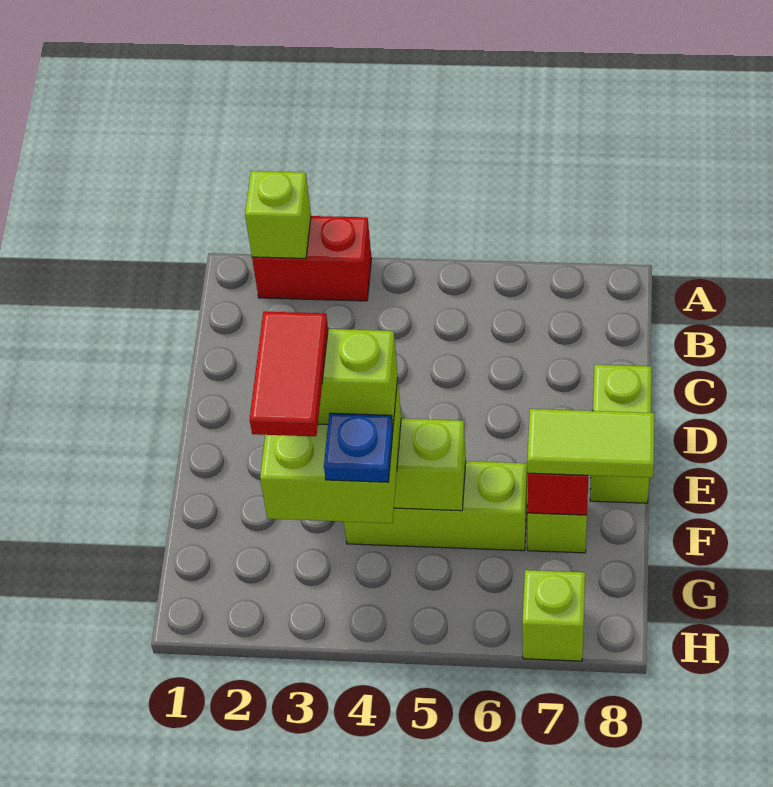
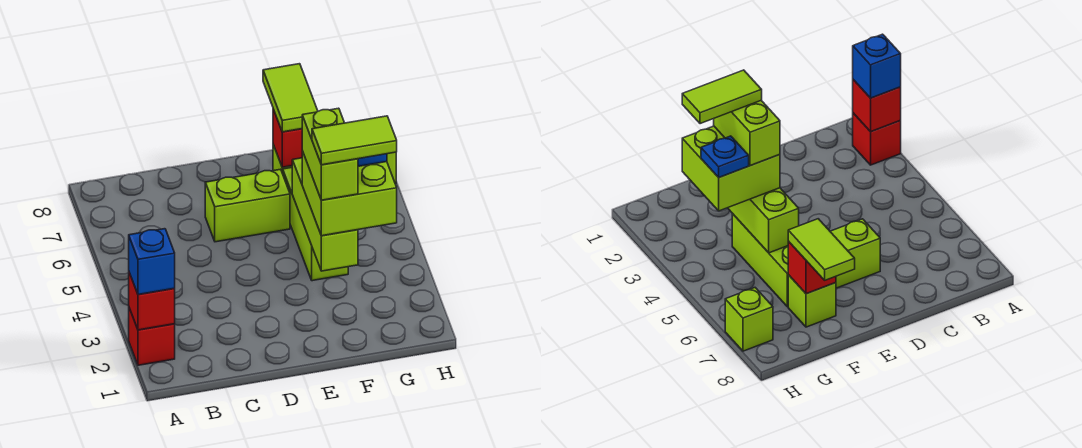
red 1x2 brick [252,216,371,301] -> red 1x1 brick [129,308,175,365]
lime 1x1 brick [245,171,311,258] -> red 1x1 brick [129,273,175,330]
none -> blue 1x1 brick [129,229,175,294]
lime 1x2 brick [590,365,652,503] -> lime 1x2 brick moved to [205,169,290,242]
red 1x2 tile [250,312,328,436] -> lime 1x2 tile [312,116,397,165]

